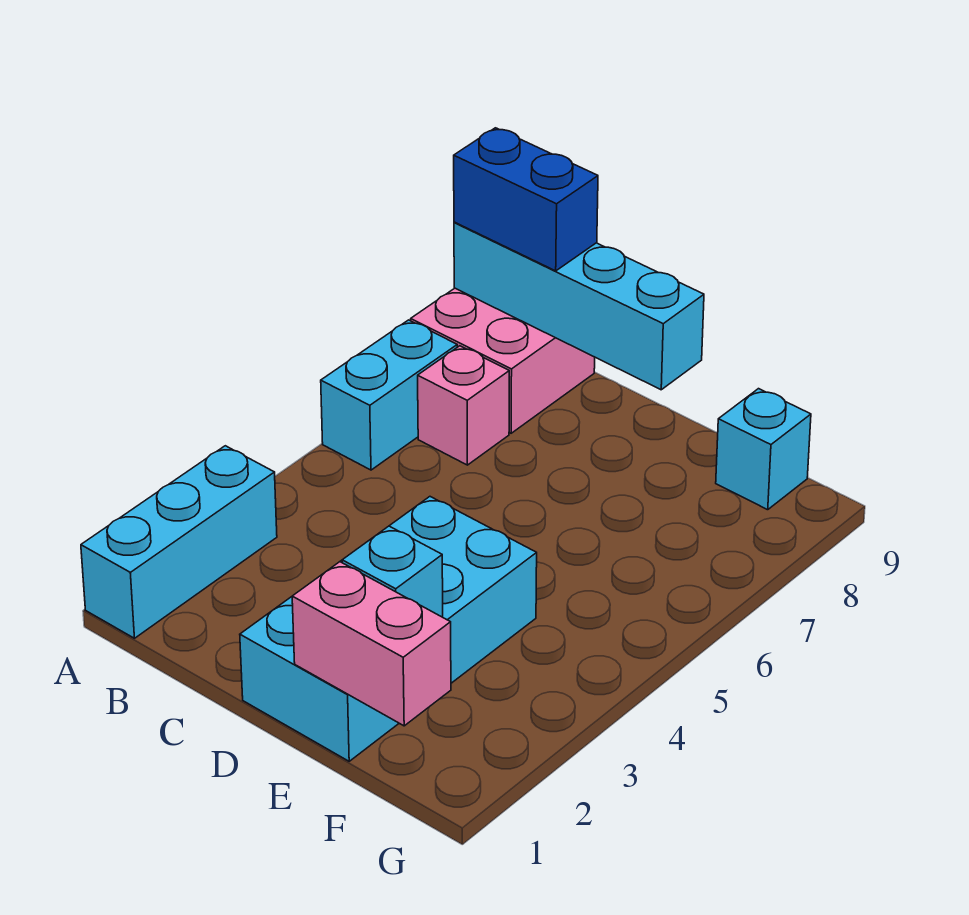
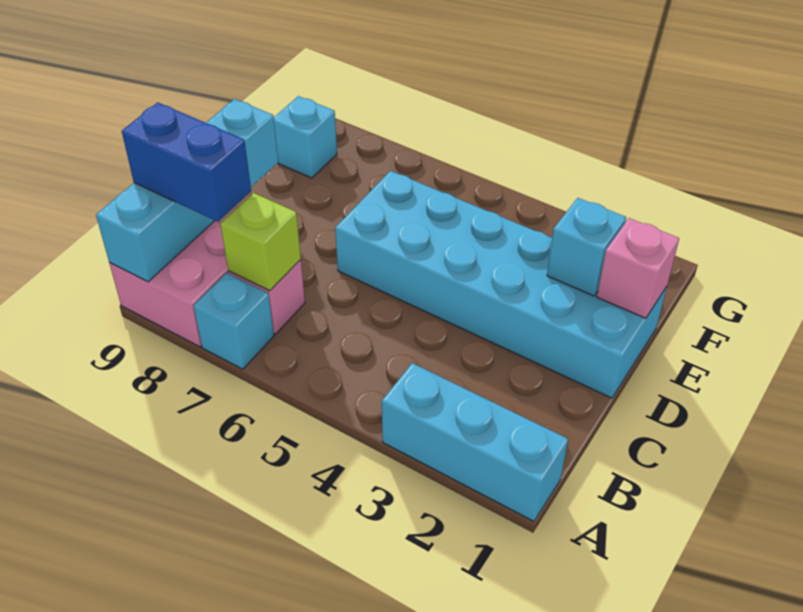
cyan 1x2 brick [321,320,457,470] -> cyan 1x1 brick [193,273,274,369]
blue 1x2 brick [454,128,598,271] -> blue 1x2 brick turned to [122,102,251,222]
none -> lime 1x1 brick [221,193,301,291]
cyan 2x4 brick [240,497,537,761] -> cyan 2x6 brick [335,171,667,398]
pink 1x2 brick [292,562,451,726] -> pink 1x1 brick [597,218,679,318]

